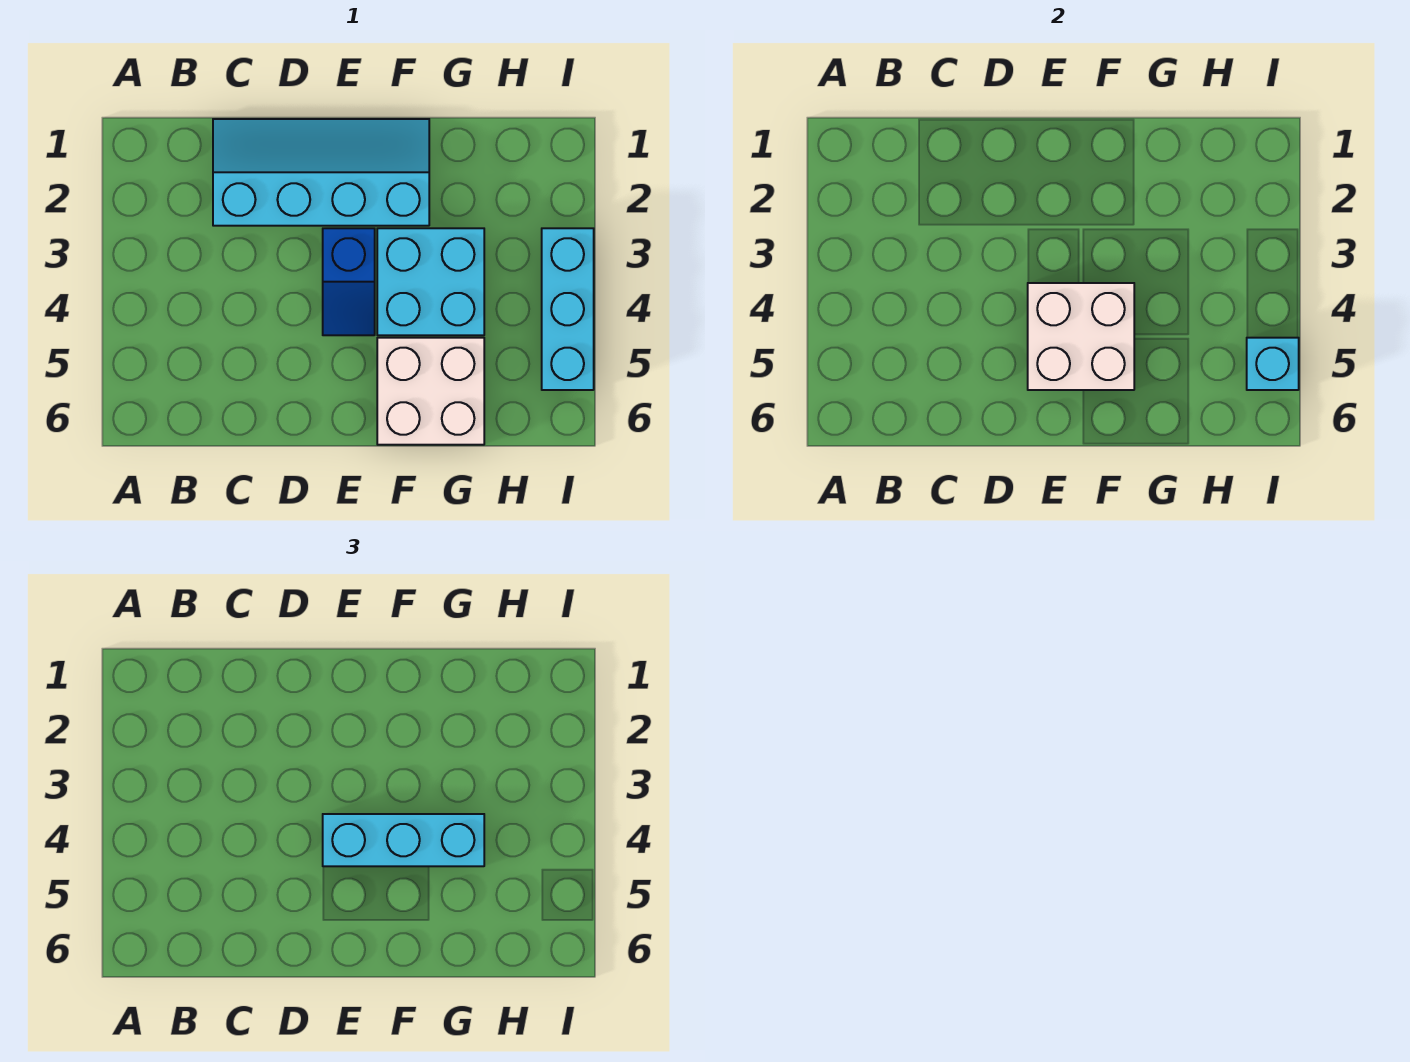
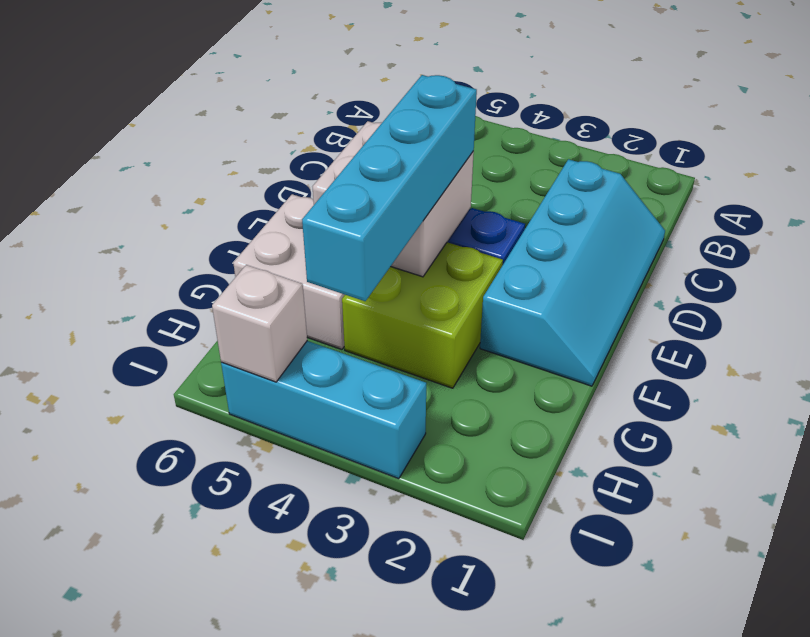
cyan 1x3 brick [323,814,484,866] -> cyan 1x4 brick [302,75,477,301]
cyan 2x2 brick [377,228,484,335] -> lime 2x2 brick [342,242,503,388]
cyan 1x1 brick [1247,338,1299,390] -> white 1x1 brick [212,265,307,382]

